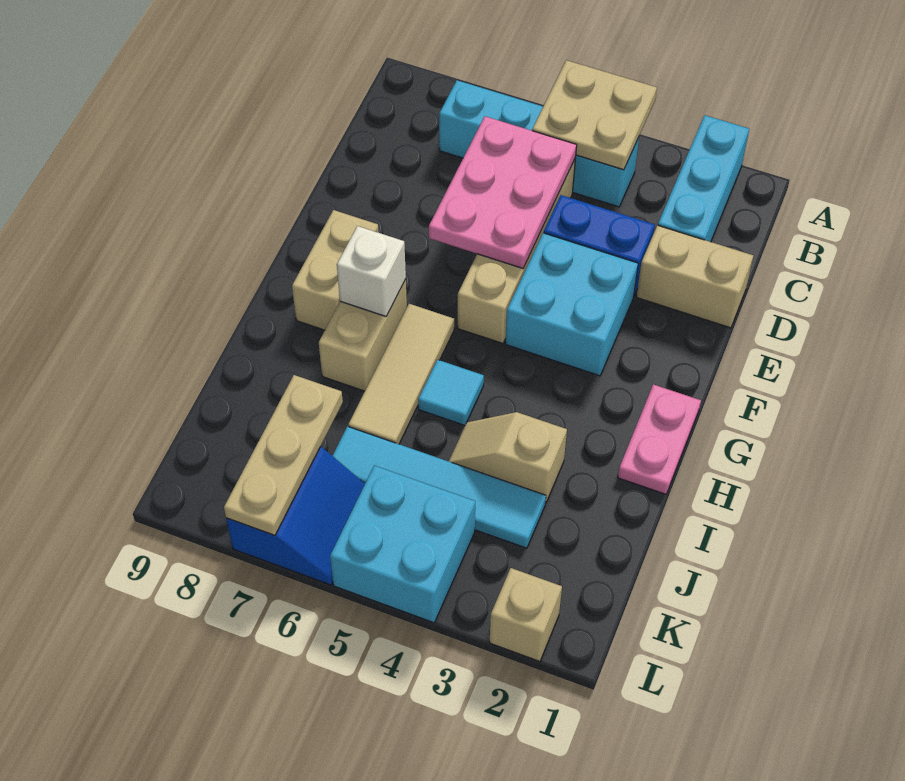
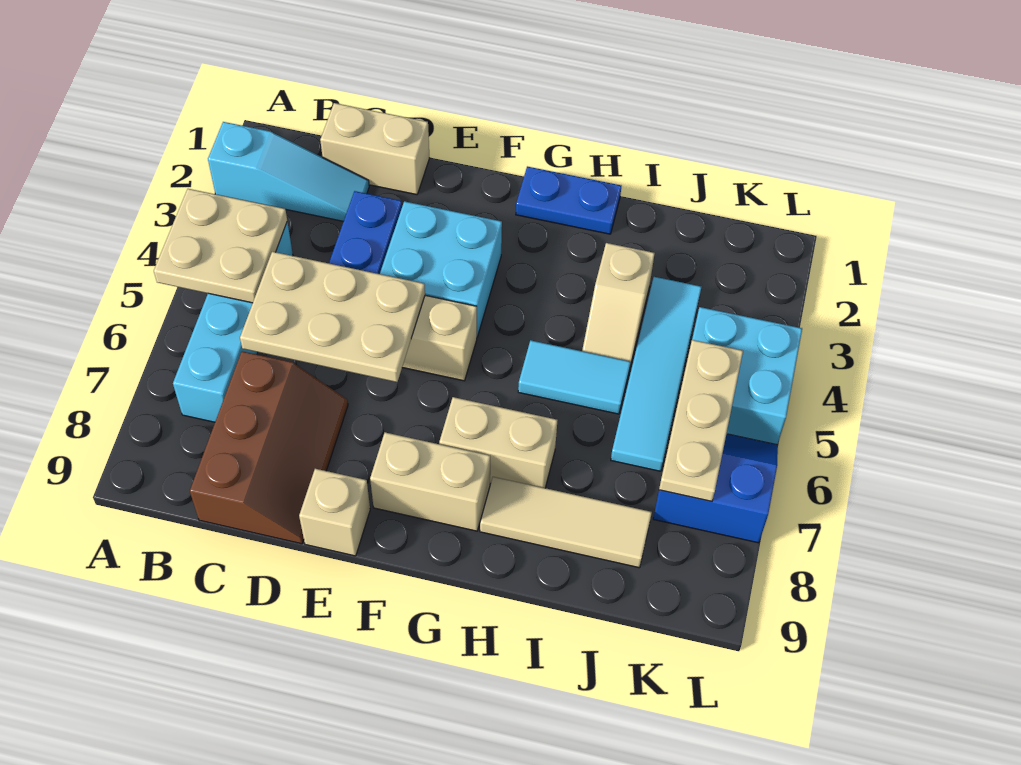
cyan 1x3 brick [658,115,749,242] -> cyan 1x3 slope [208,122,369,221]
pink 2x3 plate [429,116,577,268] -> tan 2x3 plate [240,252,425,382]
none -> brown 2x3 slope [190,351,348,544]
tan 1x2 brick [636,225,753,328] -> tan 1x2 brick turned to [320,103,429,195]
pink 1x2 plate [618,384,701,494] -> blue 1x2 plate [516,166,621,234]
tan 1x3 tile [348,304,454,444] -> tan 1x3 tile moved to [480,477,652,568]
white 1x1 brick [337,226,406,316] -> none
cyan 1x1 tile [418,360,484,425] -> cyan 1x2 tile [518,340,631,414]
tan 1x3 plate [224,375,343,535] -> tan 1x3 plate turned to [659,340,743,501]
tan 1x1 brick [490,568,562,662] -> tan 1x1 brick moved to [299,469,370,556]

